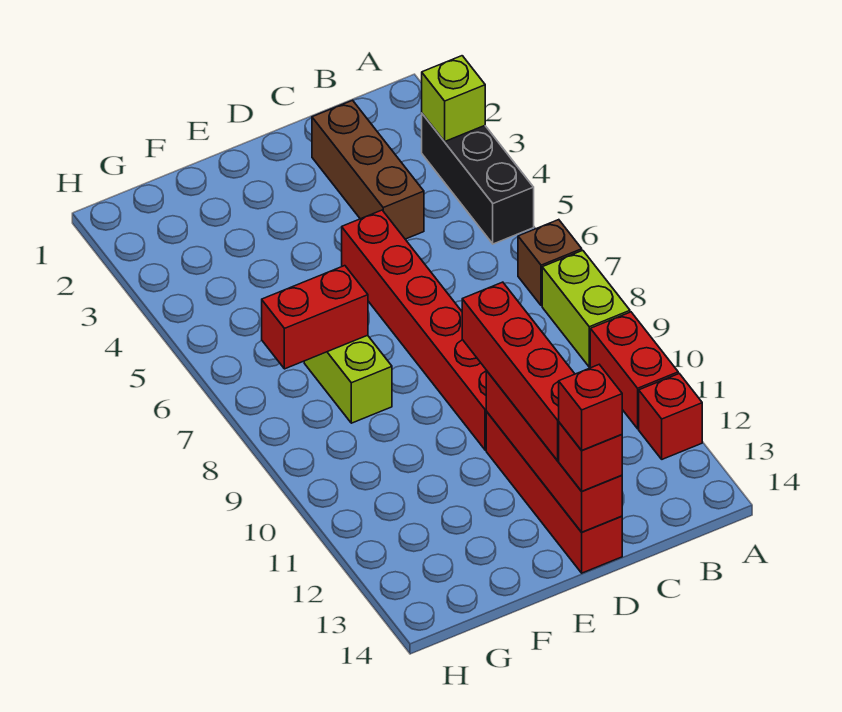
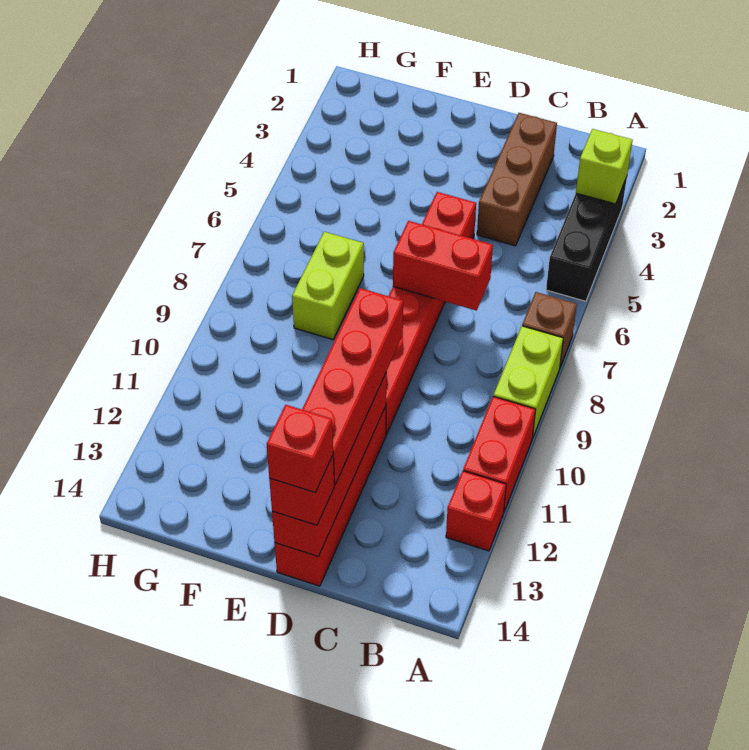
red 1x2 brick [262,266,368,369] -> red 1x2 brick moved to [393,221,493,310]

